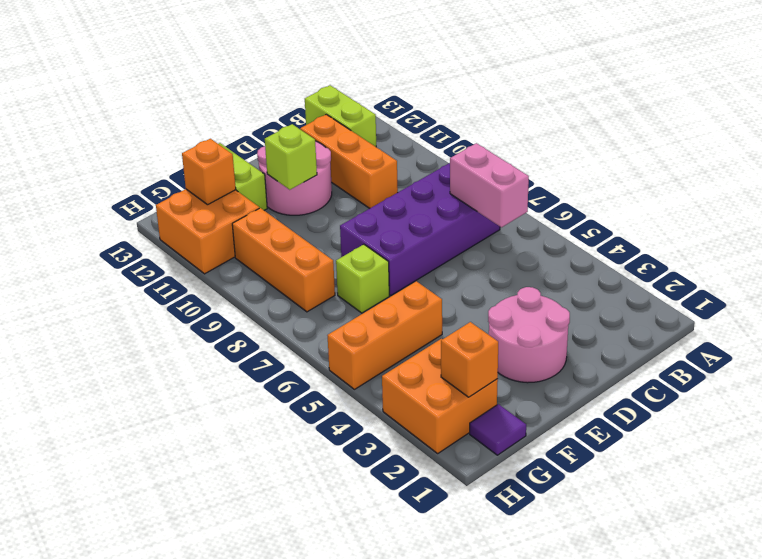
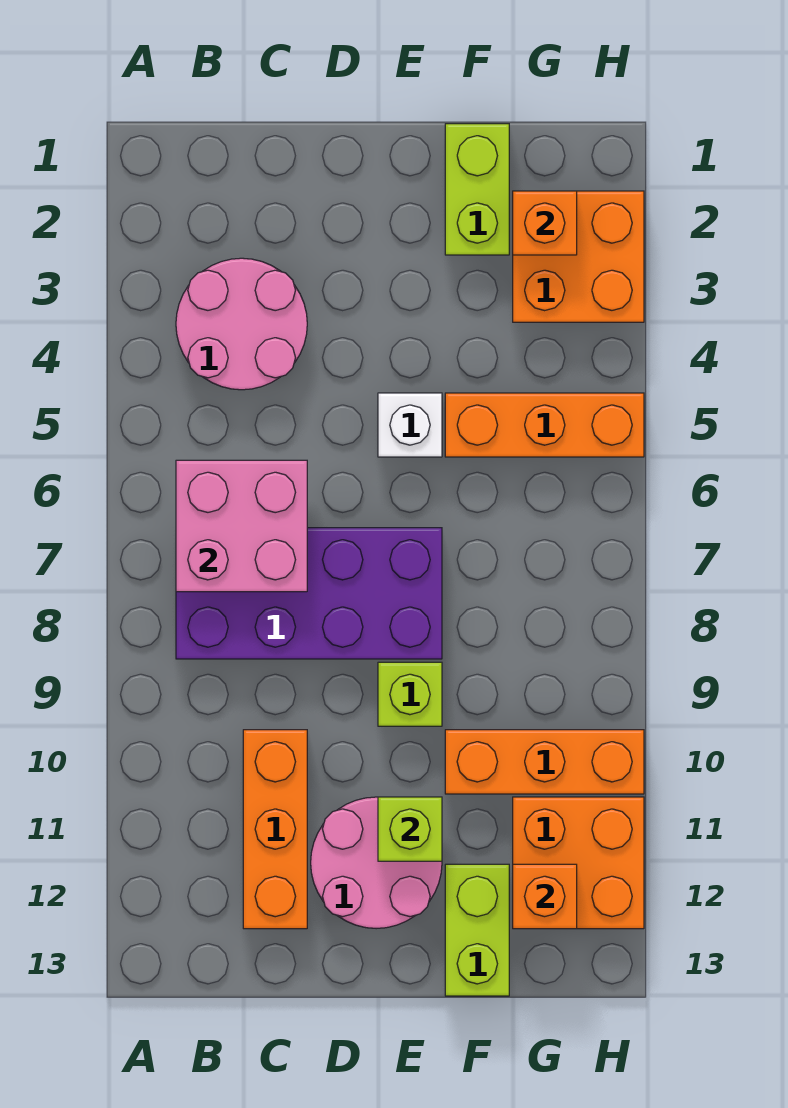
pink 1x2 brick [450,143,529,227] -> pink 2x2 brick [176,460,307,592]
lime 1x2 brick [305,85,376,147] -> lime 1x2 brick moved to [445,124,509,255]
pink 2x2 round brick [488,287,570,383] -> pink 2x2 round brick moved to [176,258,307,390]
none -> white 1x1 brick [378,393,442,457]
lime 1x1 brick [336,244,389,313] -> lime 1x1 brick moved to [378,662,442,726]
purple 1x1 tile [470,404,526,455] -> none
orange 1x3 brick [232,208,335,312] -> orange 1x3 brick turned to [445,730,644,794]

